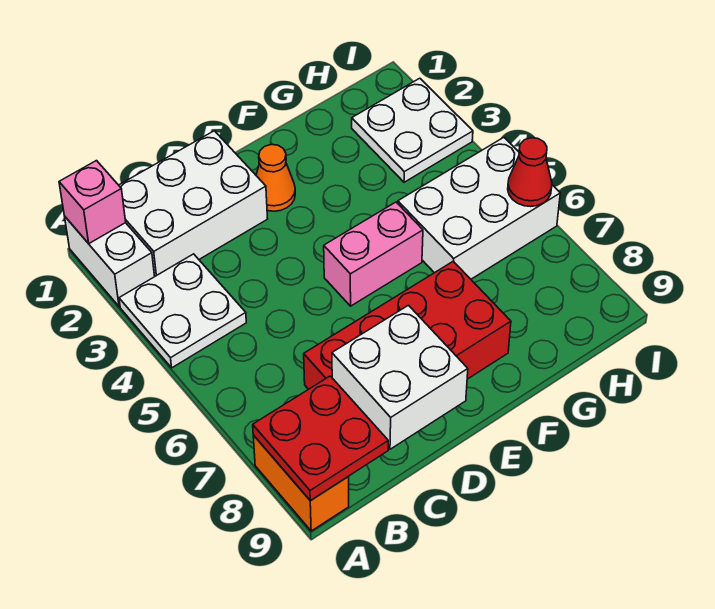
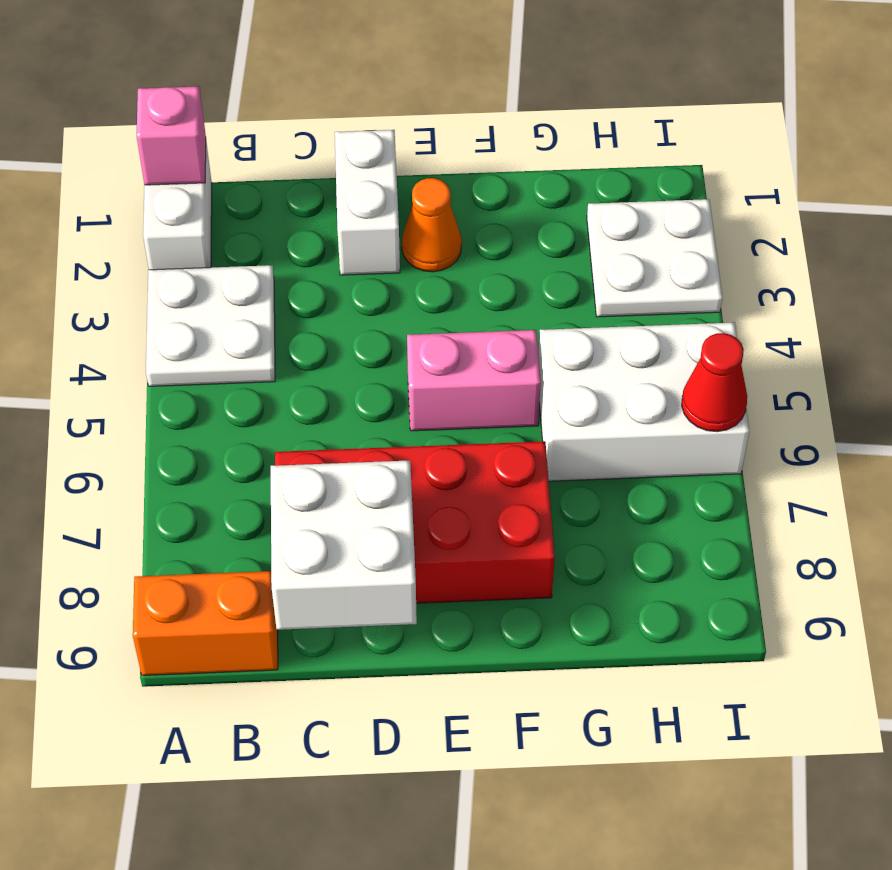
orange 1x2 brick [253,435,349,531] -> orange 1x2 brick turned to [133,571,278,675]
red 2x2 plate [253,376,388,501] -> none
white 2x3 brick [119,131,268,276] -> white 1x2 brick [335,130,400,275]

